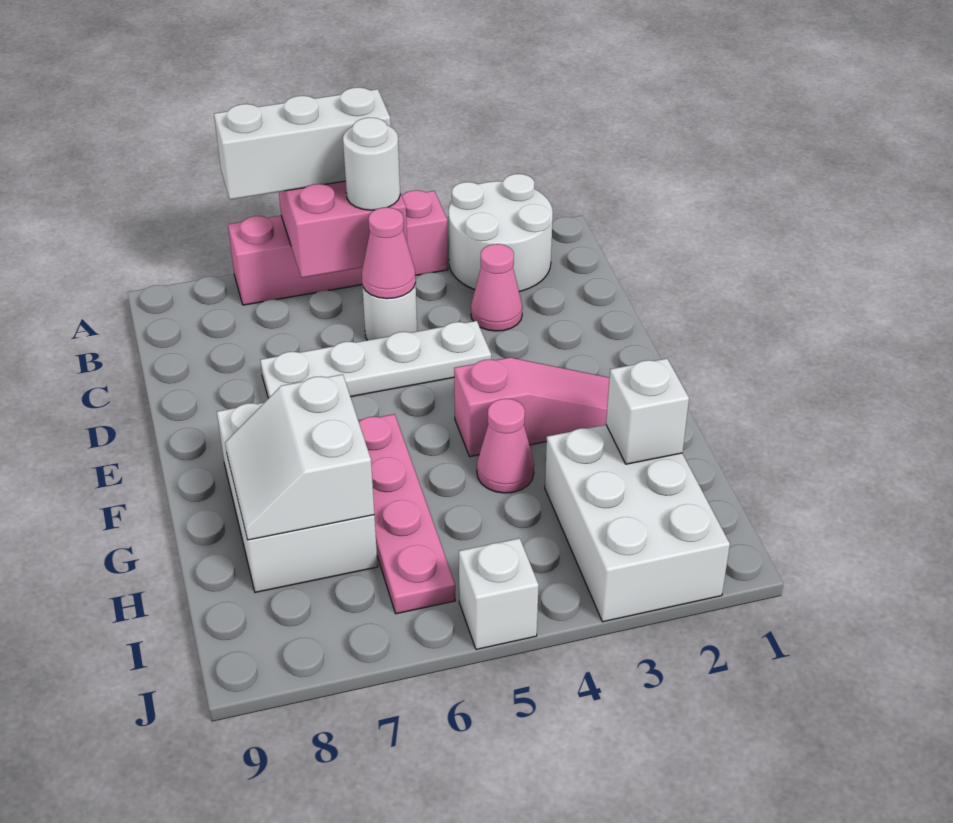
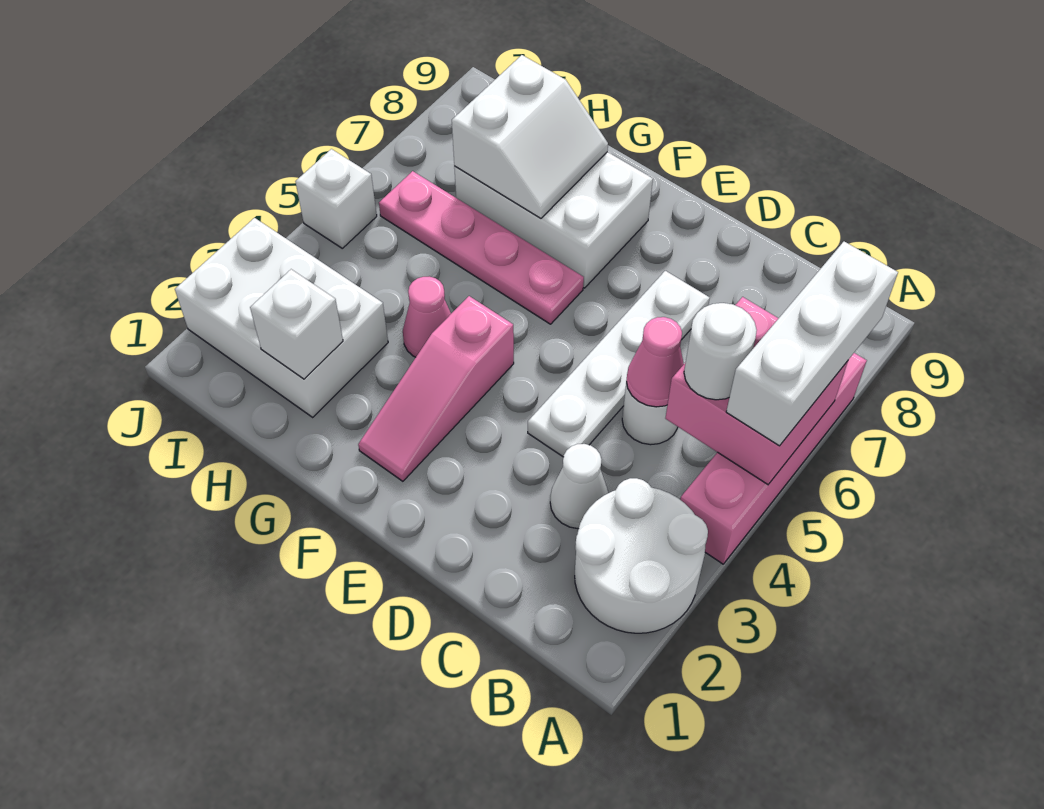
pink 1x1 cone [471,244,522,331] -> white 1x1 cone [550,444,608,529]
white 2x2 slope [225,374,374,540] -> white 2x2 slope turned to [452,55,608,219]

